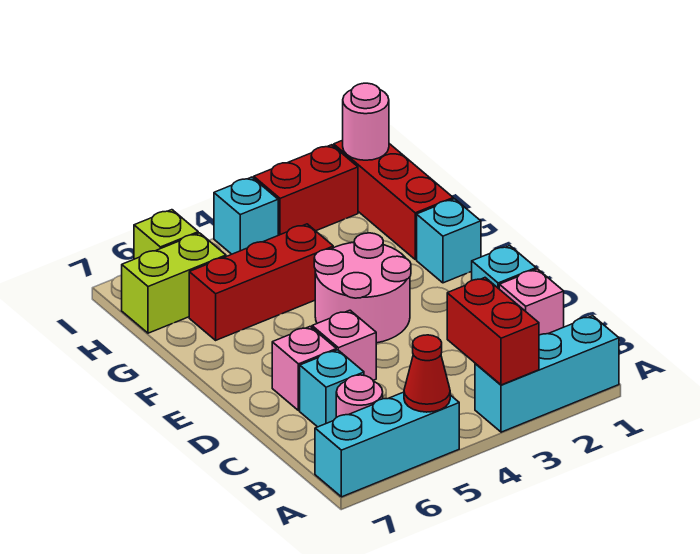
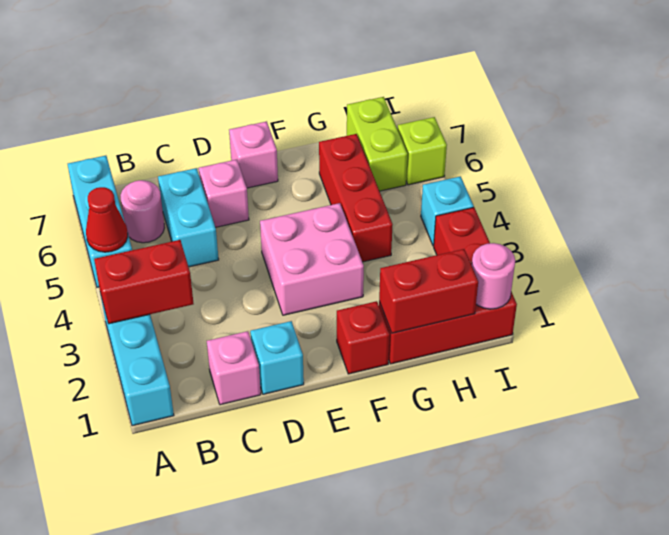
cyan 1x1 brick [300,350,364,427] -> cyan 1x2 brick [158,168,219,267]
pink 1x1 brick [312,310,376,380] -> pink 1x1 brick moved to [229,121,278,188]
pink 2x2 round brick [314,233,411,343] -> pink 2x2 brick [260,203,364,315]
cyan 1x1 brick [417,199,481,283] -> red 1x1 brick [337,301,390,374]
none -> red 1x2 brick [379,249,478,333]

